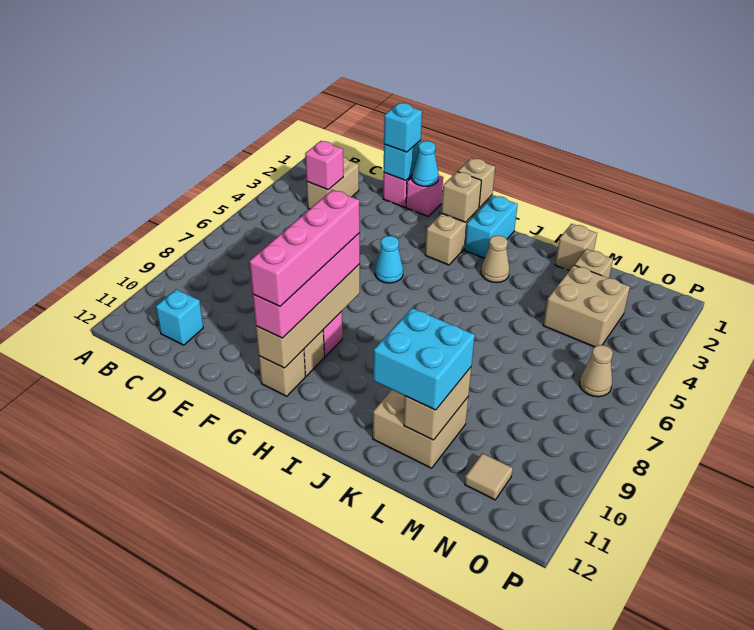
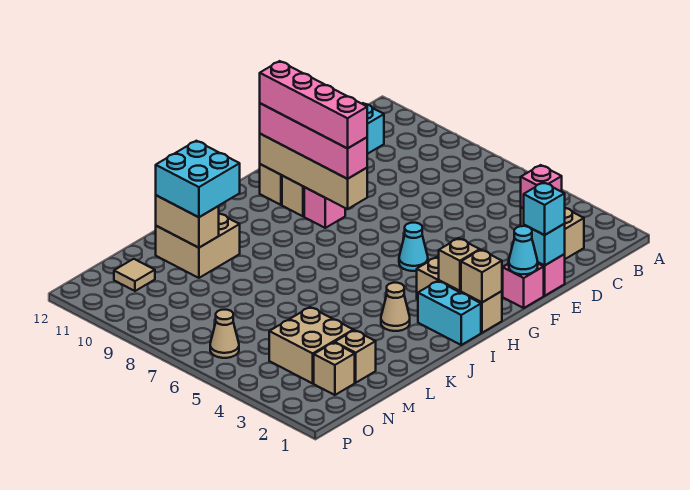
tan 1x1 brick [555,224,597,270] -> tan 1x1 brick moved to [314,343,355,395]

